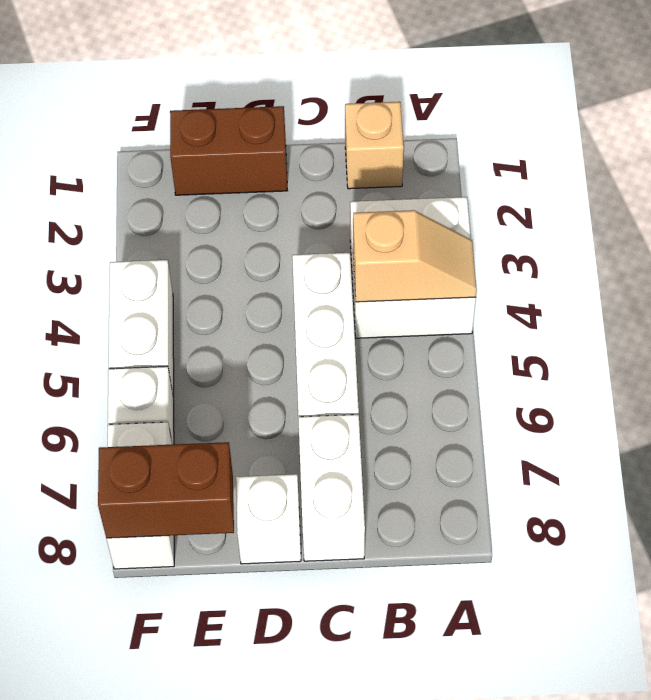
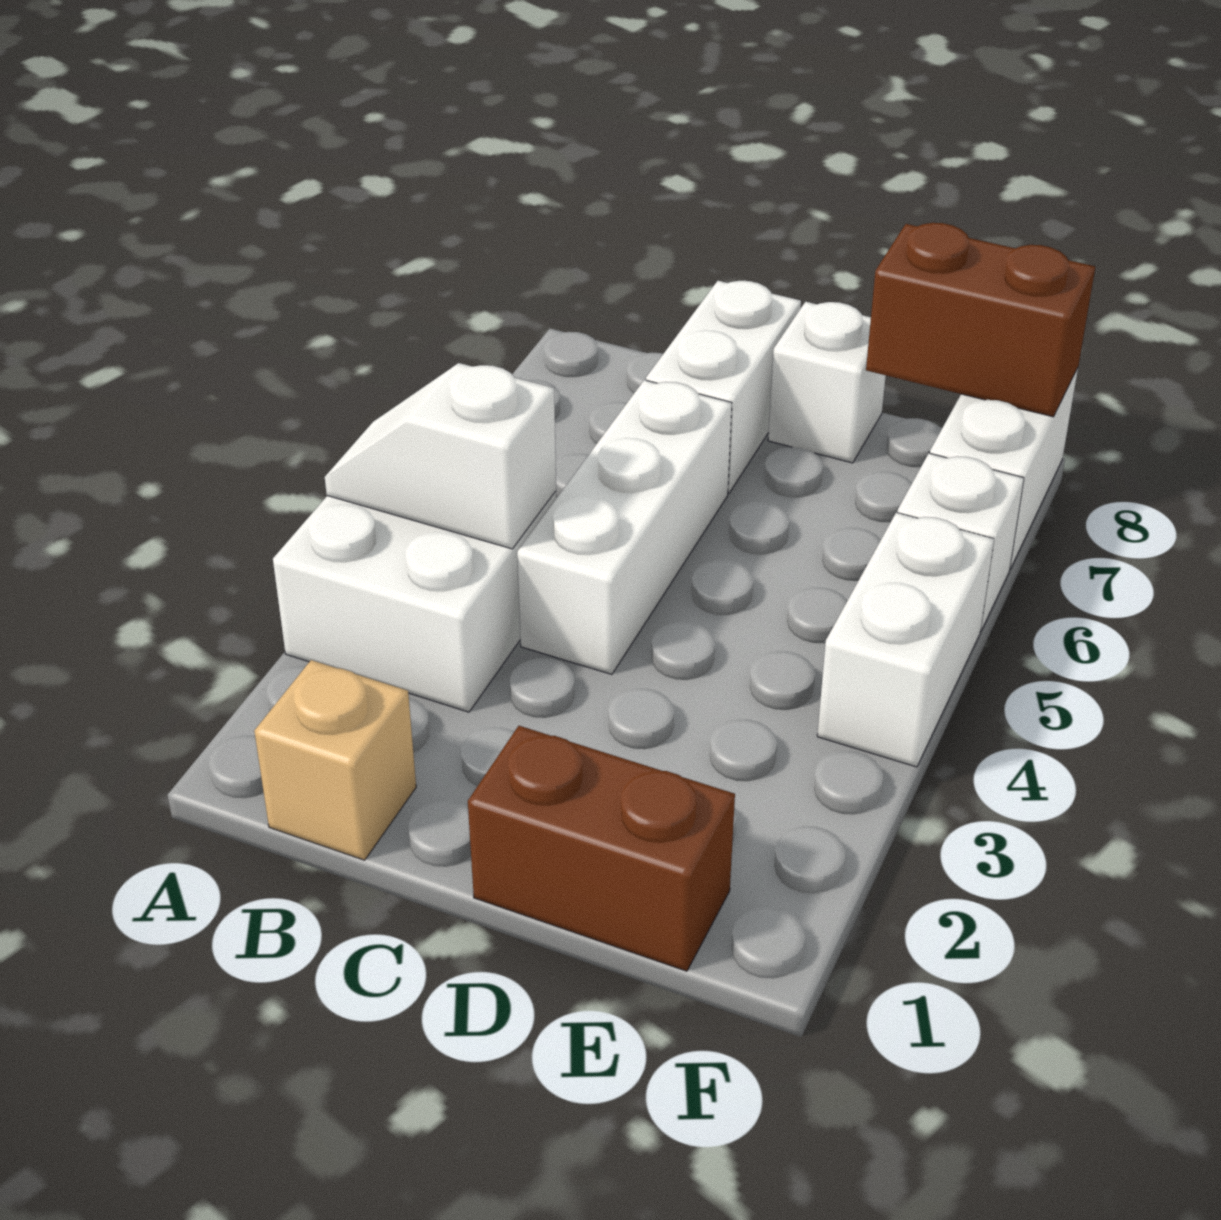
tan 1x2 slope [353,210,477,302] -> white 1x2 slope [325,363,556,549]

